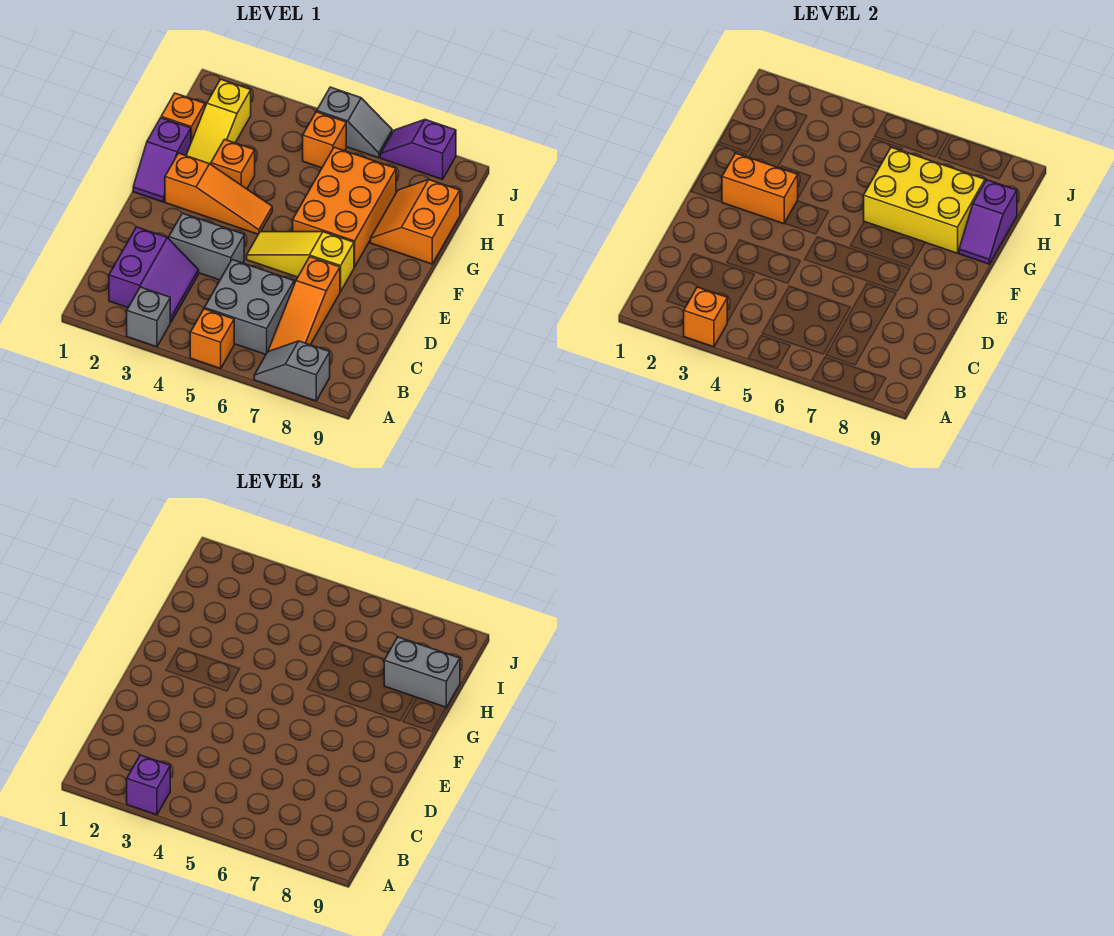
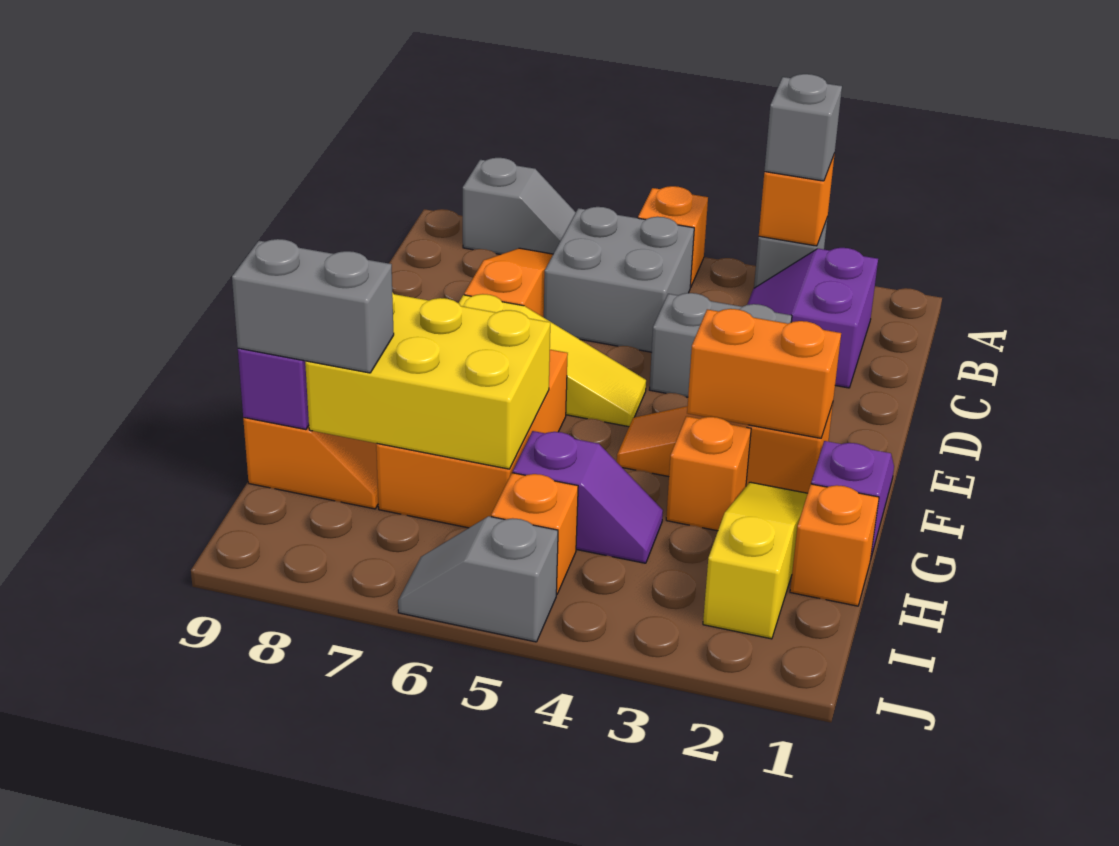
purple 1x1 brick [127,755,170,815] -> grey 1x1 brick [764,74,842,181]
purple 1x2 slope [380,120,456,179] -> purple 1x2 slope moved to [513,431,663,563]

